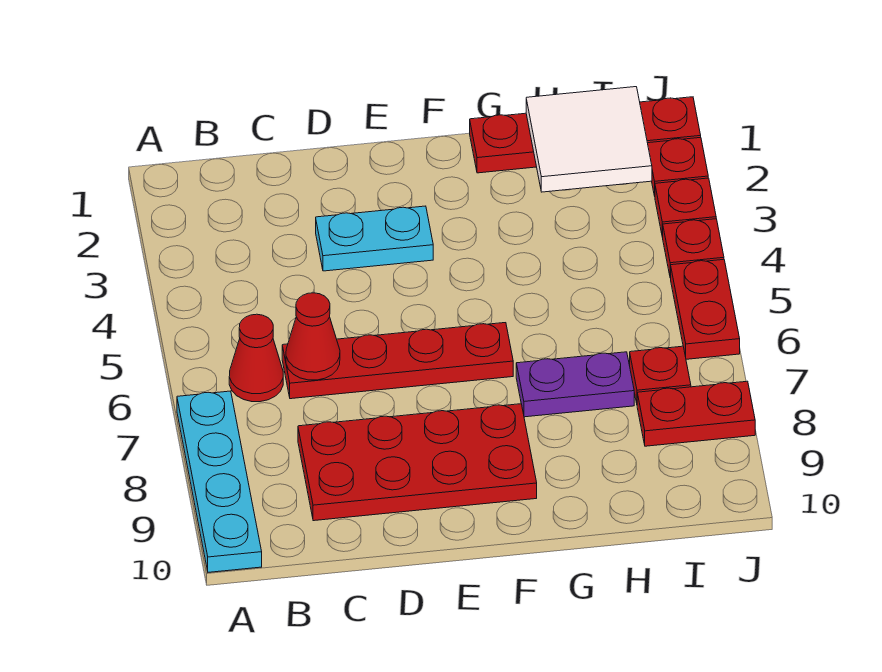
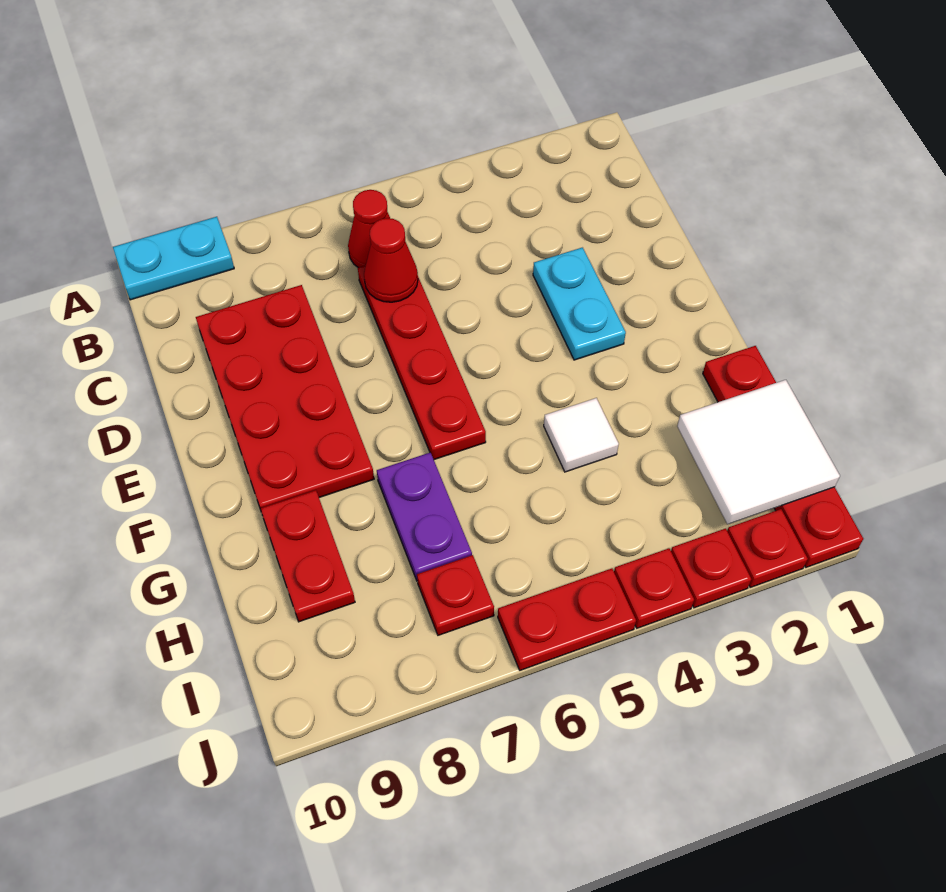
cyan 1x4 plate [177,391,262,572] -> cyan 1x2 plate [113,217,234,300]
none -> white 1x1 tile [544,398,619,472]
red 1x2 plate [637,381,755,446] -> red 1x2 plate moved to [260,490,355,622]

